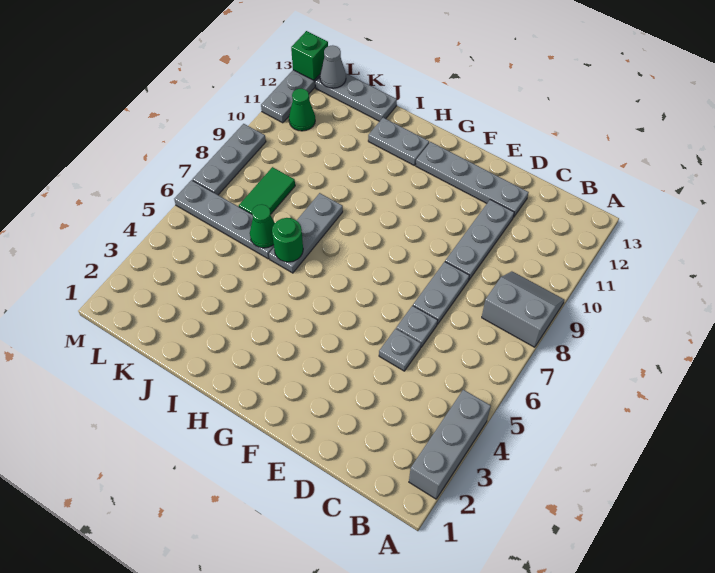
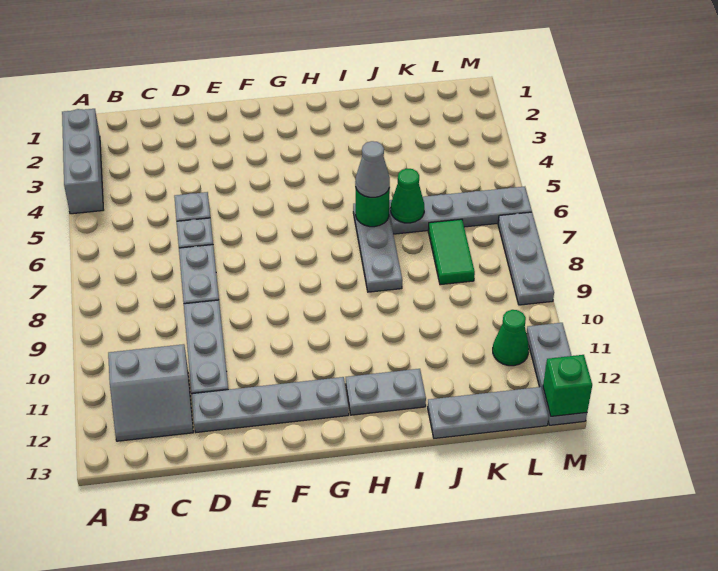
grey 2x2 slope [482,271,564,347] -> grey 2x2 slope moved to [108,344,193,441]
grey 1x1 cone [320,45,346,88] -> grey 1x1 cone moved to [355,141,390,197]

